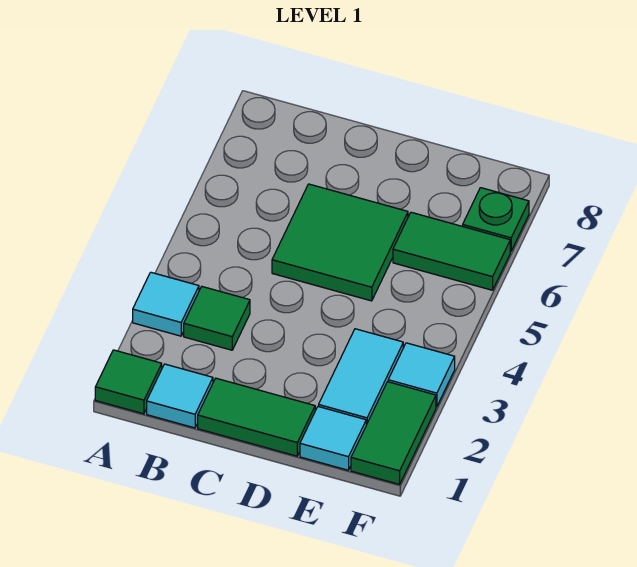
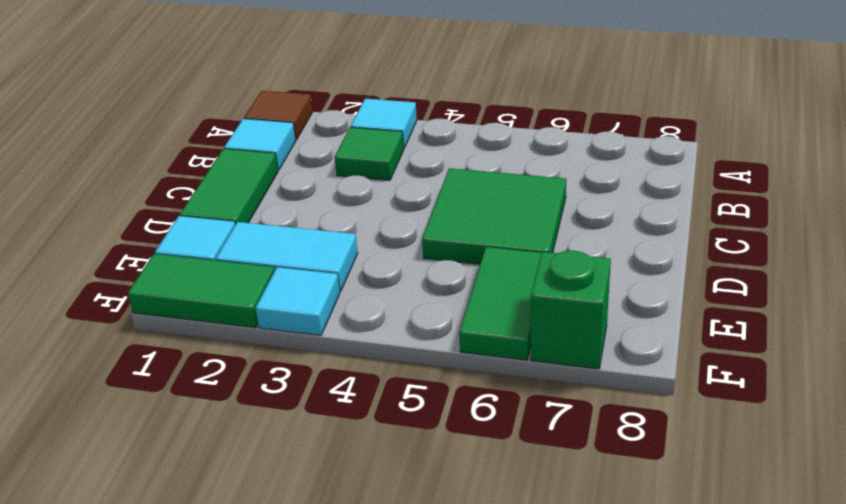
green 1x1 tile [95,350,162,414] -> brown 1x1 tile [244,91,312,140]
green 1x1 plate [463,188,529,251] -> green 1x1 brick [531,251,611,369]

